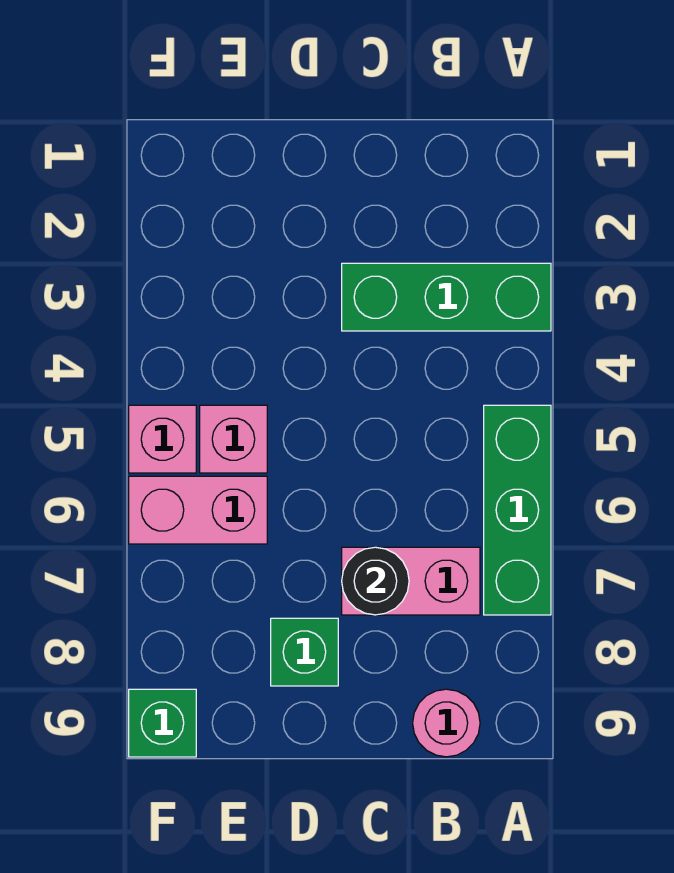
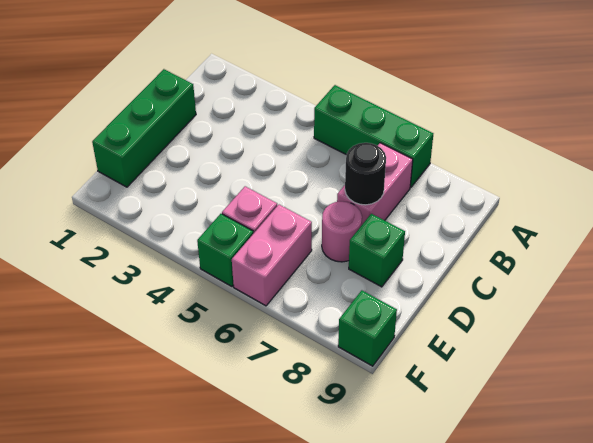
green 1x3 brick [342,263,551,331] -> green 1x3 brick moved to [92,69,196,187]
pink 1x1 round brick [413,689,480,757] -> pink 1x1 round brick moved to [322,201,362,262]
pink 1x1 brick [129,405,196,473] -> green 1x1 brick [197,214,253,286]

